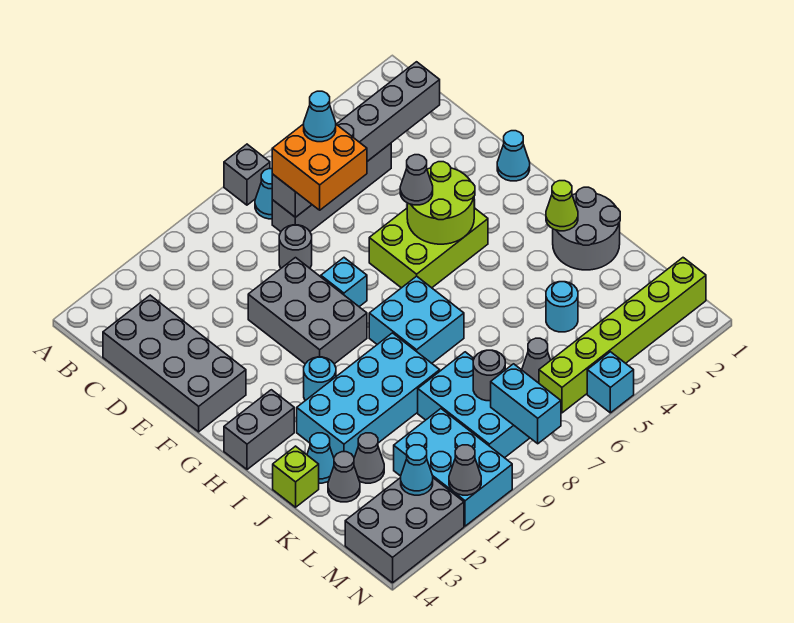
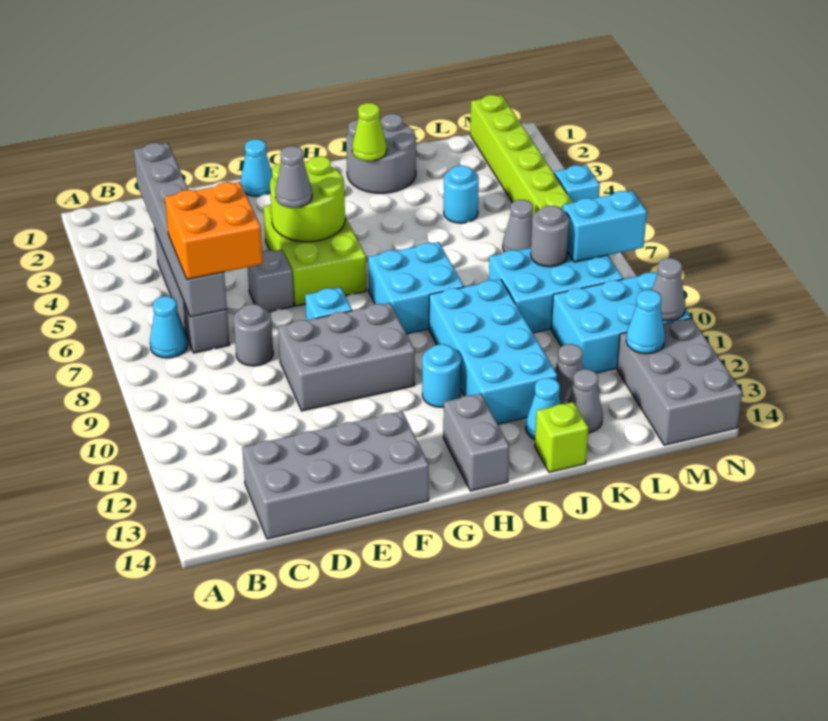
grey 1x1 brick [224,144,270,205] -> grey 1x1 brick moved to [248,250,294,312]
cyan 1x1 cone [304,91,336,142] -> none

